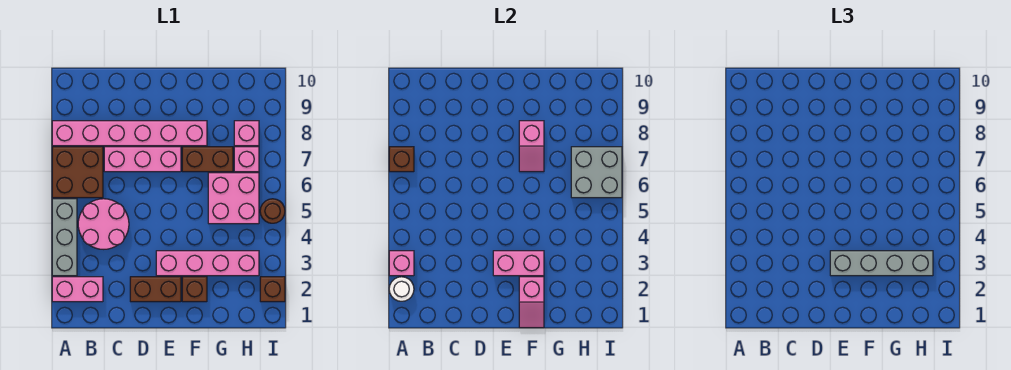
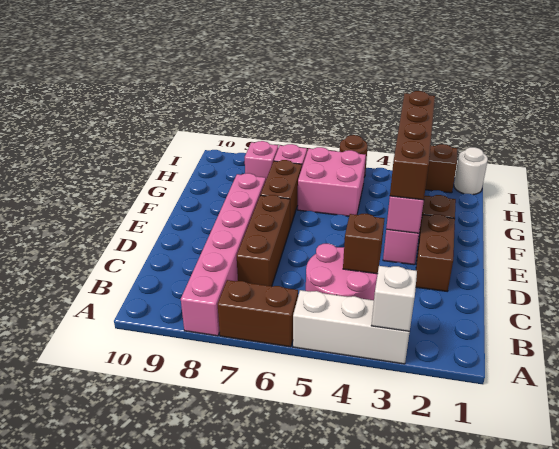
pink 1x2 brick [52,277,103,302] -> none
white 1x1 round brick [389,277,414,301] -> white 1x1 round brick moved to [454,147,488,195]
grey 1x3 brick [52,199,77,276] -> white 1x3 brick [293,290,410,364]
pink 1x1 brick [389,251,414,276] -> white 1x1 brick [371,266,417,331]
brown 2x2 brick [52,147,103,198] -> brown 1x2 brick [218,280,298,347]
brown 1x1 brick [389,147,414,172] -> brown 1x1 brick moved to [343,214,384,274]
pink 1x3 brick [104,147,181,172] -> brown 1x3 brick [237,195,290,286]
grey 1x4 brick [830,251,933,276] -> brown 1x4 brick [390,91,435,200]
pink 1x2 slope [519,277,544,328] -> none
pink 1x2 slope [519,121,544,172] -> none
grey 2x2 brick [571,147,622,198] -> none

